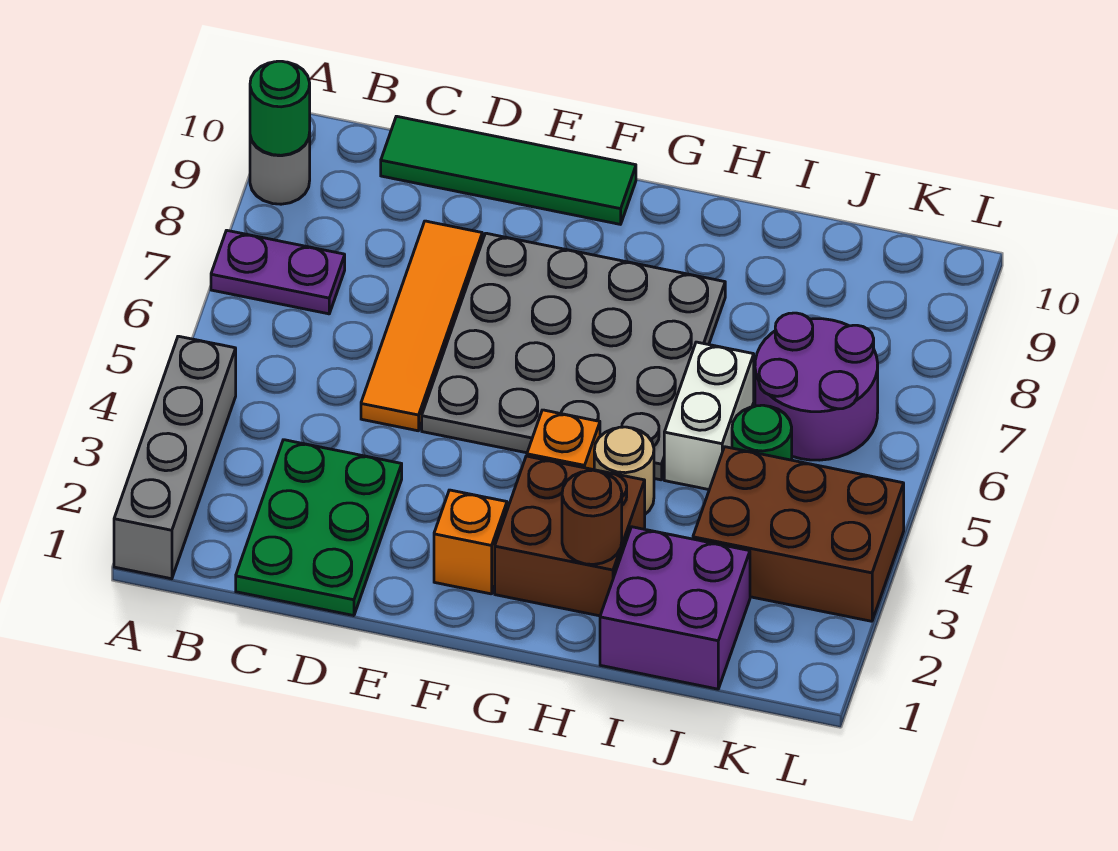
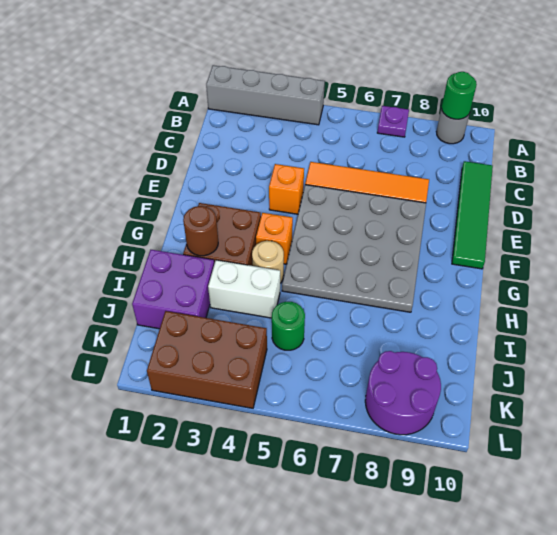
purple 1x2 plate [211,230,345,314] -> purple 1x1 plate [377,106,409,137]
green 2x3 plate [236,440,402,616] -> none
orange 1x1 brick [434,490,507,594] -> orange 1x1 brick moved to [269,164,304,214]
white 1x2 brick [664,342,754,490] -> white 1x2 brick moved to [208,260,280,318]
brown 2x3 brick [693,447,904,621] -> brown 2x3 brick turned to [147,311,267,408]
purple 2x2 round brick [755,313,878,460] -> purple 2x2 round brick moved to [365,351,441,435]

